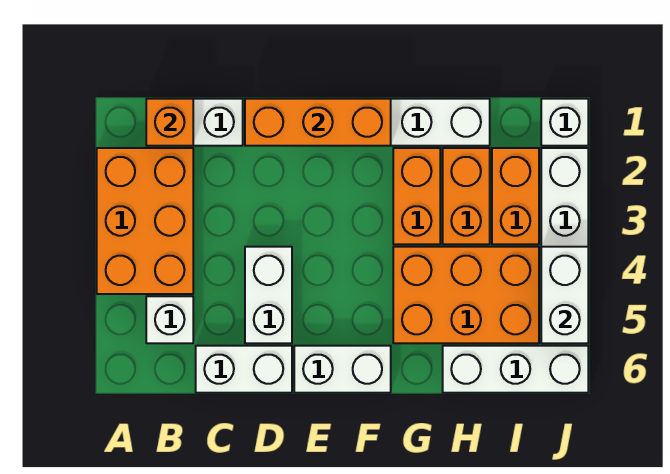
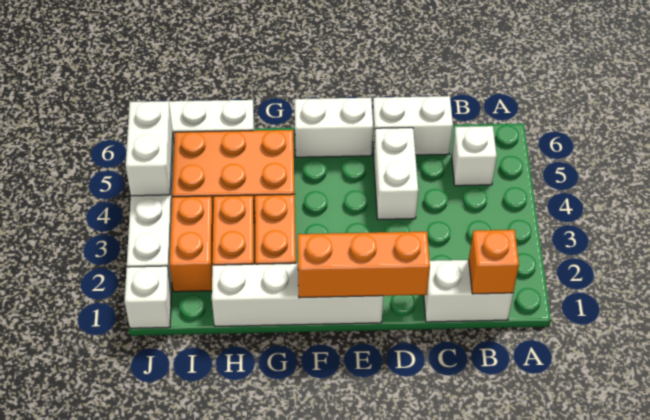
orange 2x3 brick [97,148,193,294] -> none

